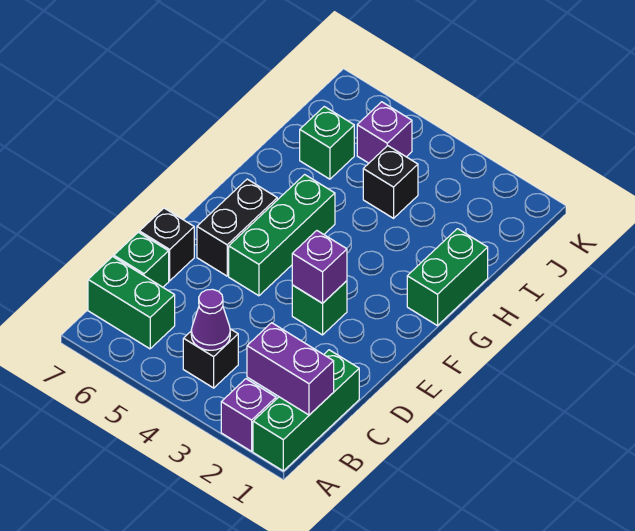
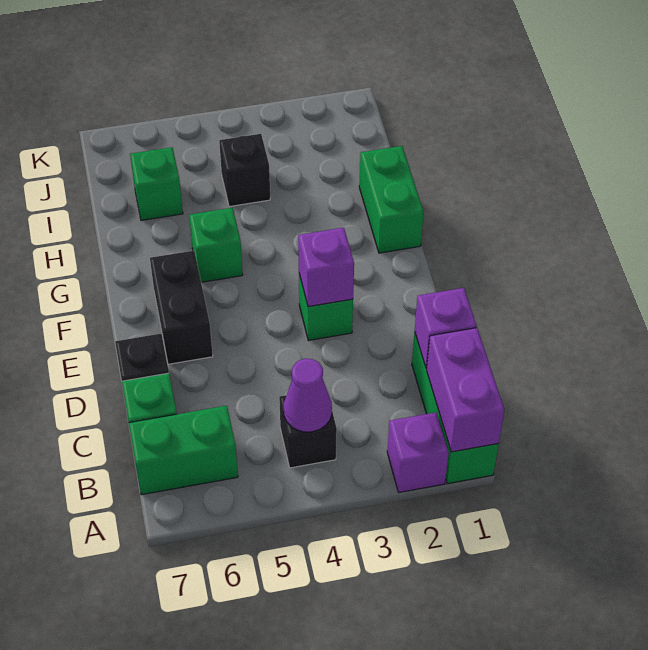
purple 1x2 brick [247,323,334,415] -> purple 1x2 brick turned to [427,328,504,452]
green 1x3 brick [229,175,335,296] -> green 1x1 brick [189,208,243,282]
purple 1x1 brick [357,102,412,163] -> purple 1x1 brick moved to [415,288,477,368]

